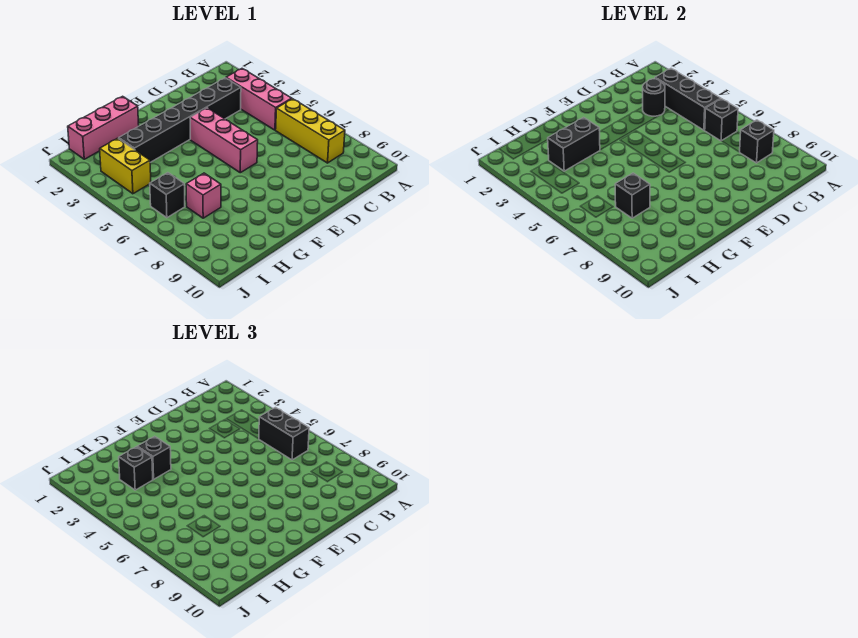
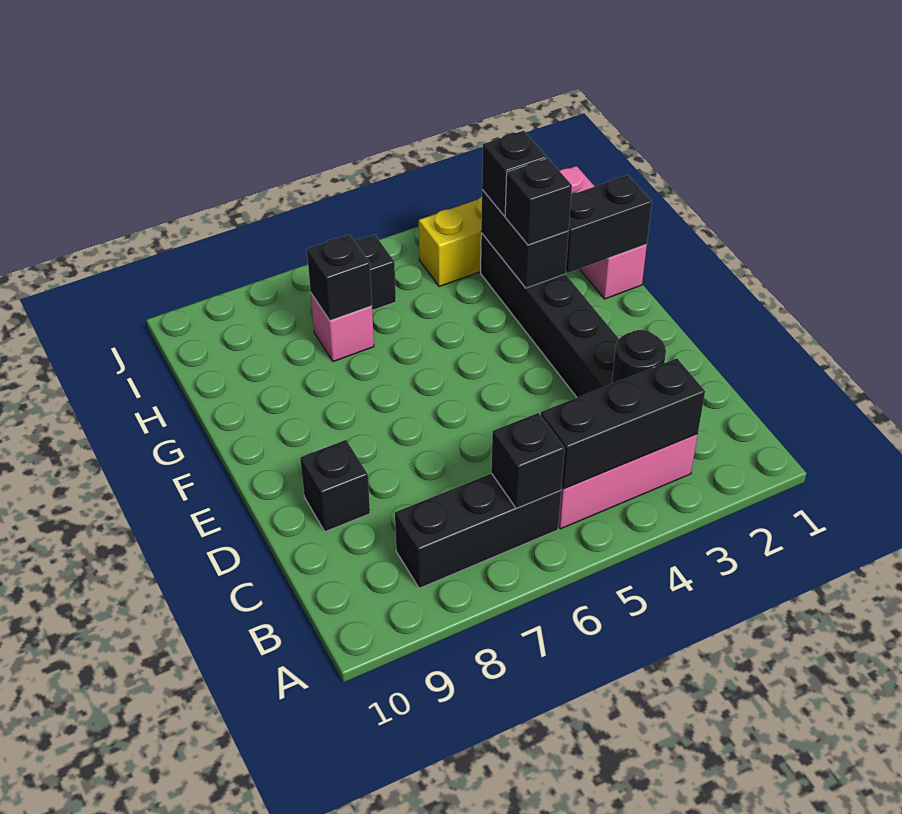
black 1x2 brick [259,408,309,460] -> black 1x2 brick moved to [566,175,652,273]
yellow 1x3 brick [276,99,345,163] -> black 1x3 brick [395,473,561,588]
black 1x1 brick [740,120,774,163] -> black 1x1 brick moved to [300,440,370,532]
pink 1x3 brick [190,108,258,173] -> none

